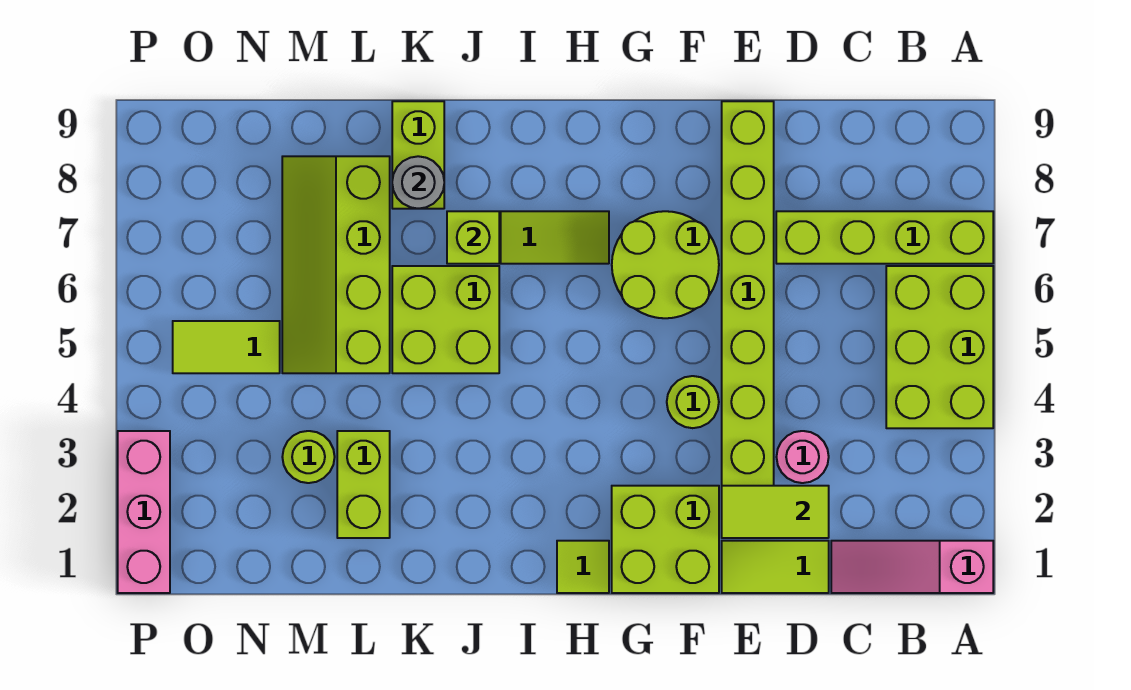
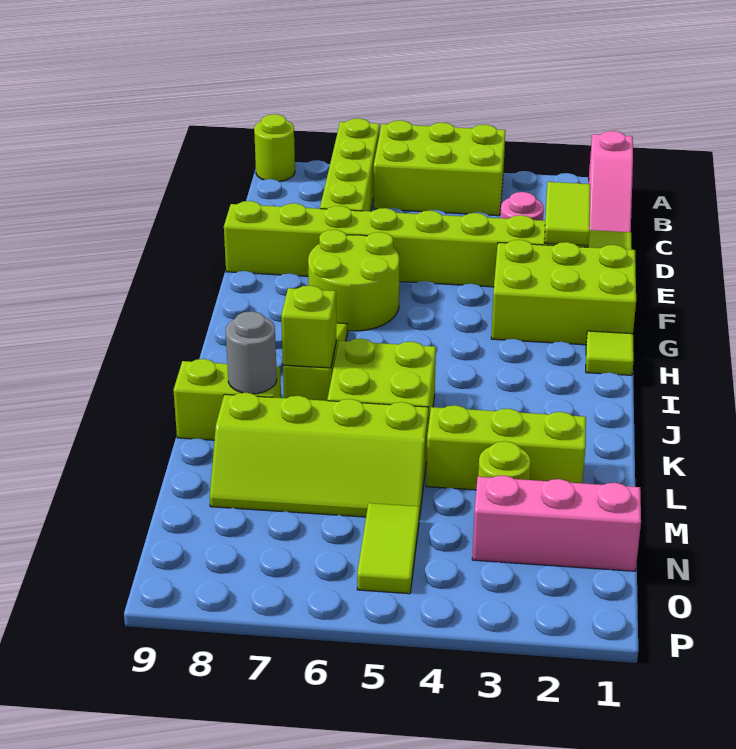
lime 2x2 brick [612,486,719,593] -> lime 2x3 brick [491,240,636,345]
lime 1x1 round brick [667,376,719,428] -> lime 1x1 round brick moved to [254,114,295,181]
lime 1x2 brick [337,431,390,538] -> lime 1x3 brick [426,405,586,490]
pink 1x3 brick [118,431,170,593] -> pink 1x3 brick moved to [472,475,641,571]

